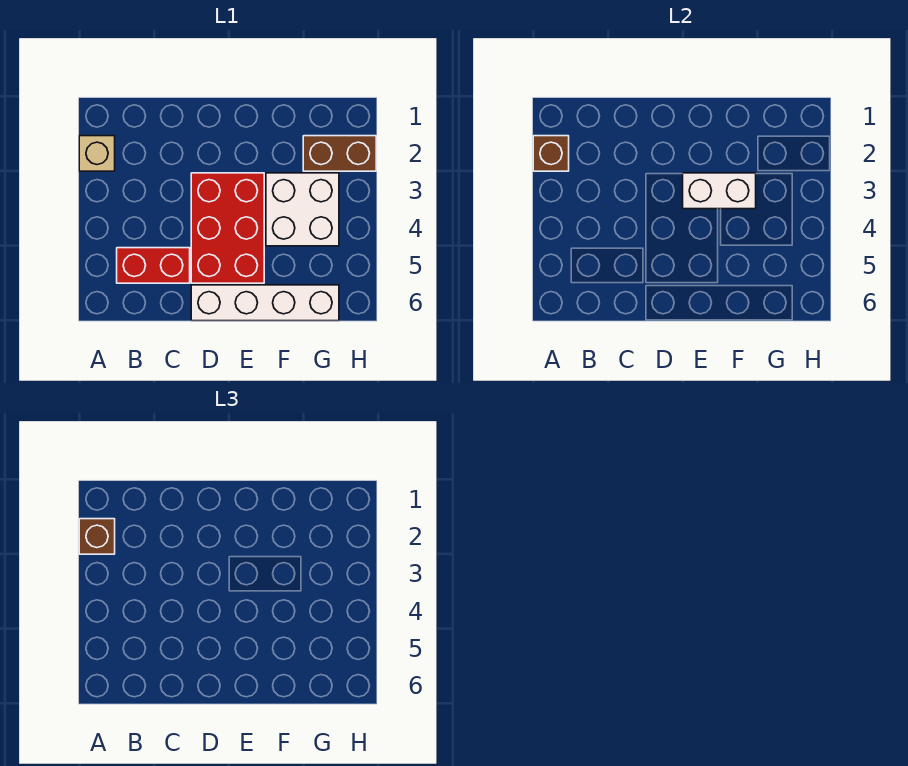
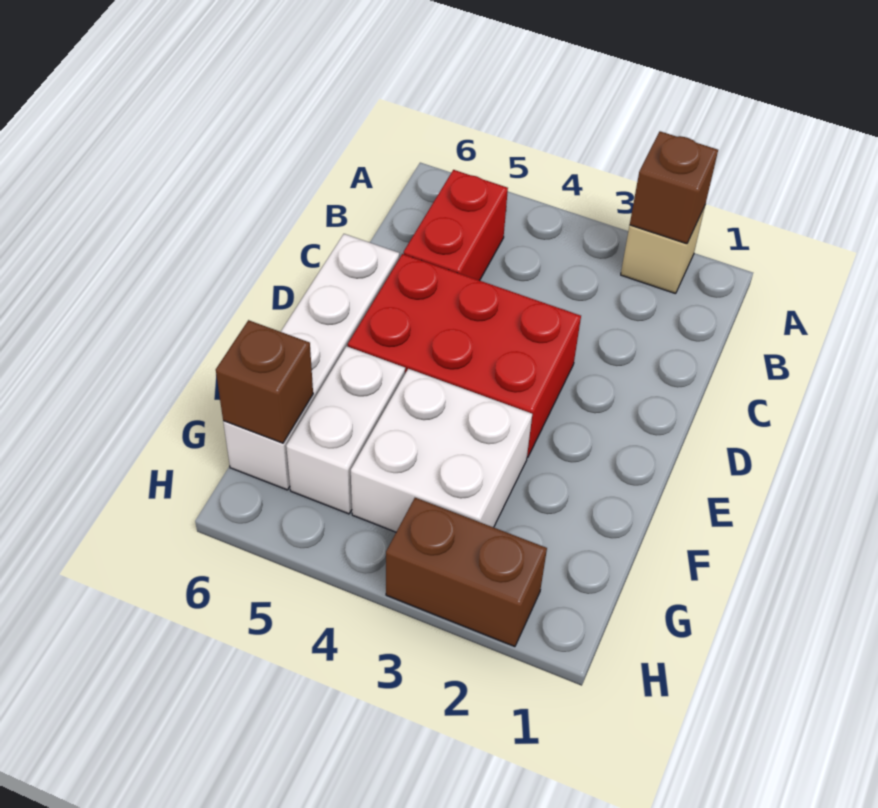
brown 1x1 brick [79,519,115,554] -> brown 1x1 brick moved to [216,320,313,443]
white 1x2 brick [683,173,756,209] -> white 1x2 brick moved to [286,346,405,514]
brown 1x2 brick [303,136,376,171] -> brown 1x2 brick turned to [386,498,547,647]

